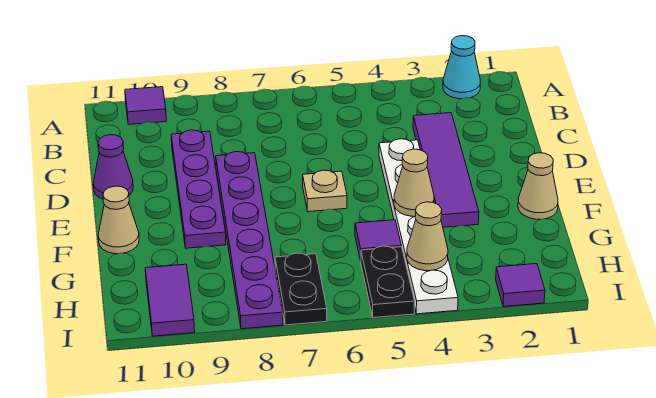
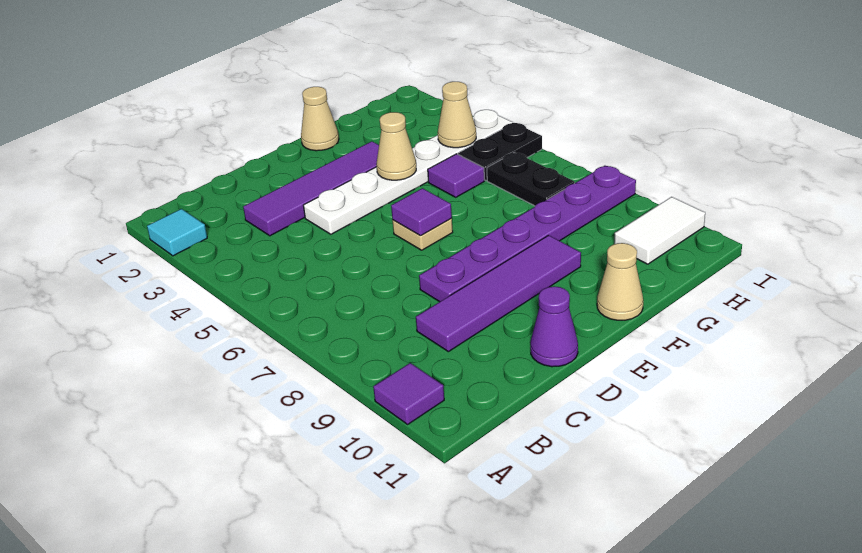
cyan 1x1 cone [443,36,480,99] -> cyan 1x1 tile [147,209,207,256]
purple 1x4 plate [171,130,226,248] -> purple 1x4 tile [416,235,581,352]
black 1x2 plate [275,253,327,325] -> black 1x2 plate turned to [487,152,575,206]
purple 1x2 tile [145,264,195,336] -> white 1x2 tile [614,197,705,264]
purple 1x1 tile [496,264,545,307] -> purple 1x1 tile moved to [391,188,452,236]

